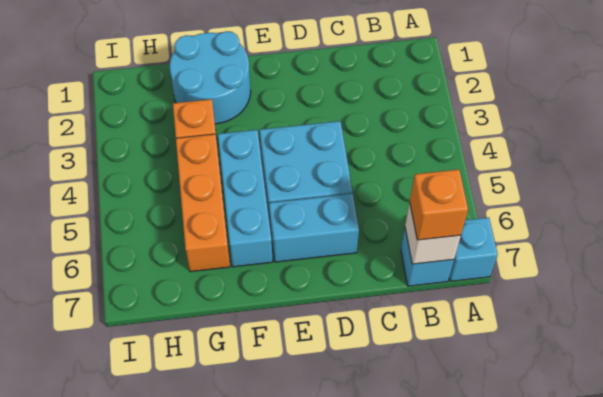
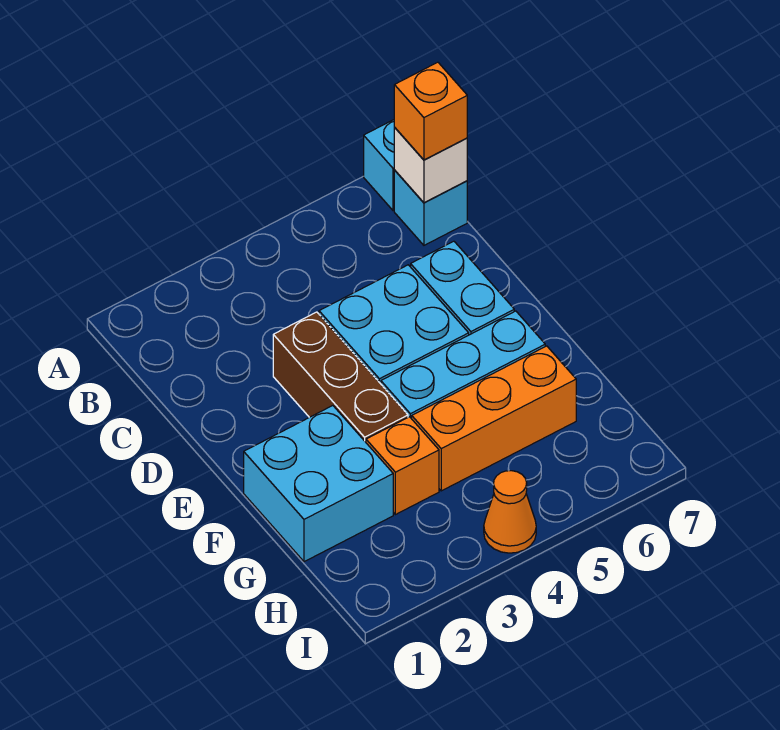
none -> brown 1x3 brick [273,312,408,442]
cyan 2x2 round brick [170,31,251,124] -> cyan 2x2 brick [244,406,393,562]
none -> orange 1x1 cone [484,471,536,553]

